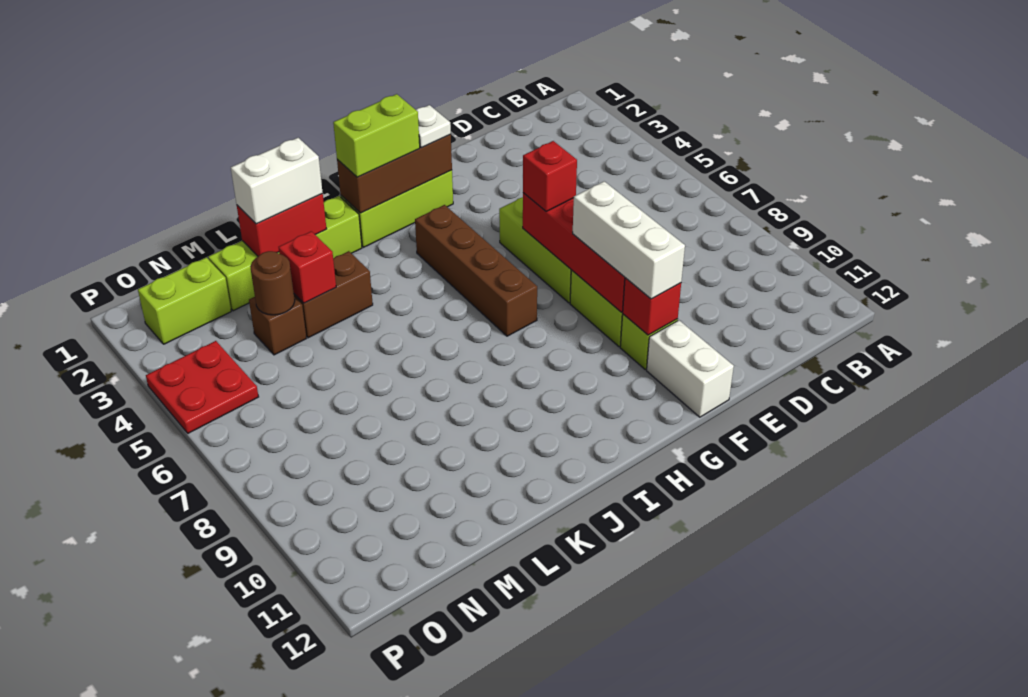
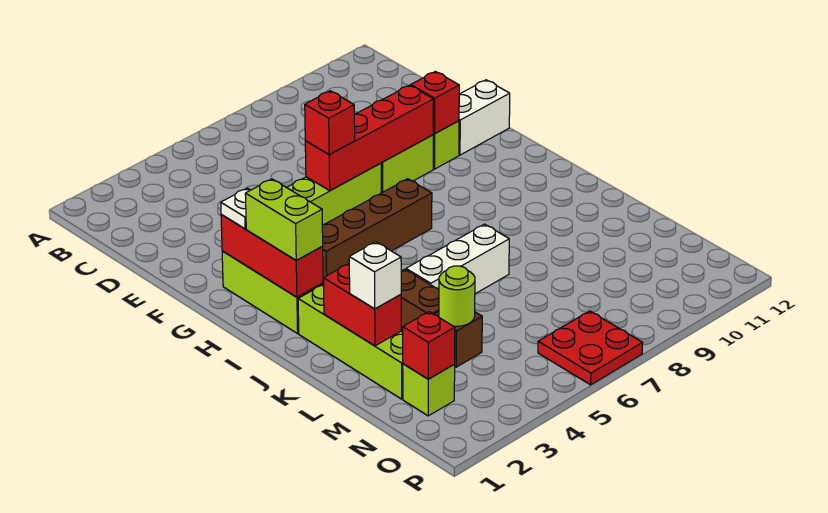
white 1x3 brick [573,181,685,299] -> white 1x3 brick moved to [406,224,509,294]
brown 1x3 brick [337,134,452,213] -> red 1x3 brick [221,214,323,297]
white 1x2 brick [231,138,323,224] -> white 1x1 brick [349,242,401,309]
red 1x1 brick [279,231,336,303] -> red 1x1 brick moved to [403,312,455,379]
brown 1x1 round brick [250,251,295,315] -> lime 1x1 round brick [439,266,475,326]
lime 1x2 brick [138,257,231,344] -> lime 1x1 brick [403,364,455,416]
red 2x2 plate [146,341,259,433] -> red 2x2 plate moved to [538,311,643,385]

